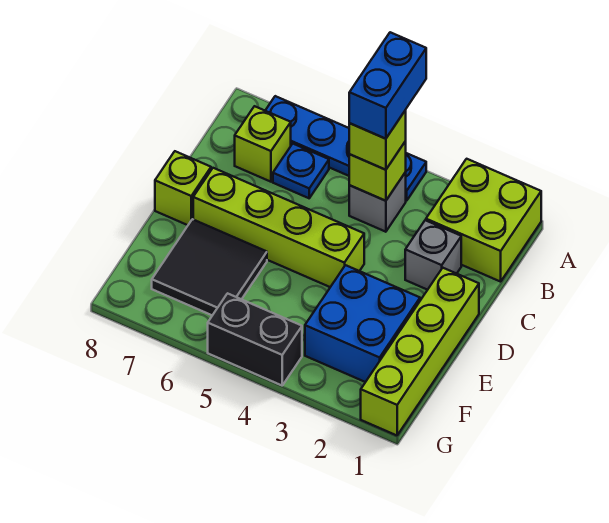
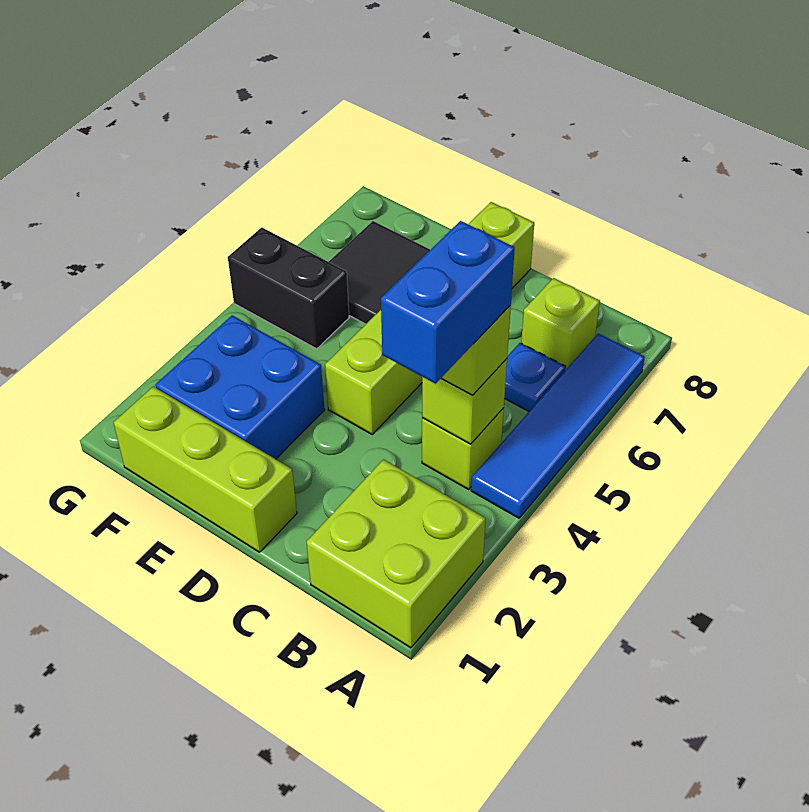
blue 1x4 plate [265,96,426,201] -> blue 1x4 tile [471,333,645,518]
blue 1x2 brick [349,32,426,139] -> blue 1x2 brick turned to [381,221,515,384]
grey 1x1 brick [349,172,406,232] -> lime 1x1 brick [422,408,504,489]
grey 1x1 brick [405,220,461,290] -> none
lime 1x4 brick [361,268,479,435] -> lime 1x3 brick [114,386,297,552]
black 1x2 brick [208,293,302,385] -> black 1x2 brick turned to [228,227,349,349]

